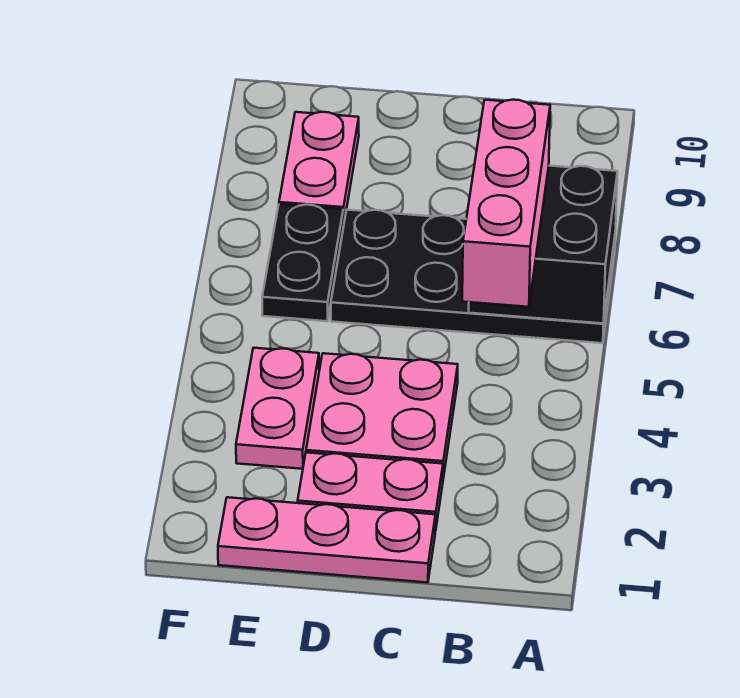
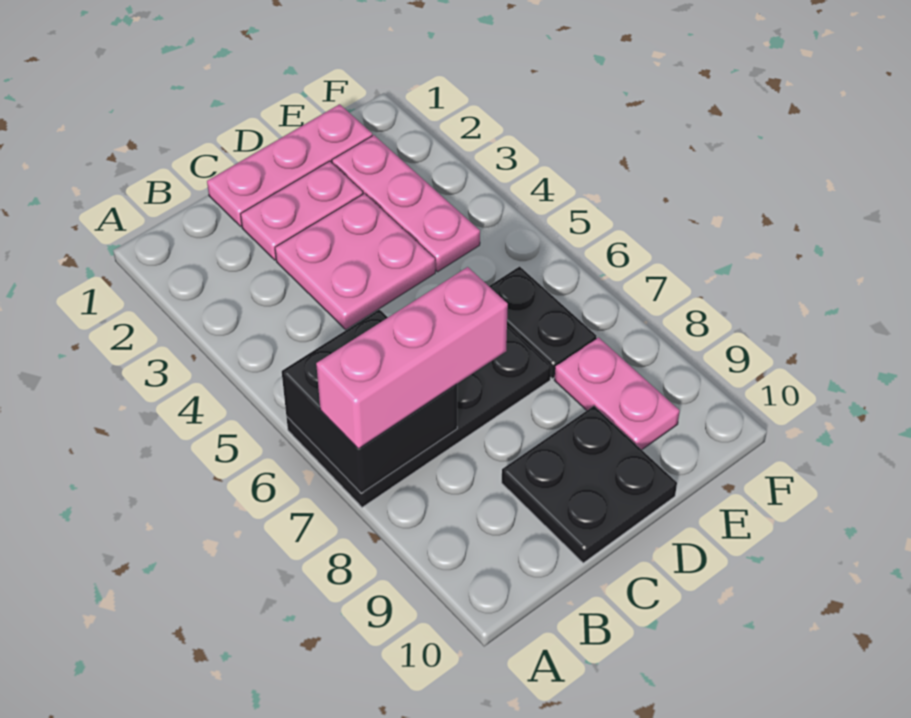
pink 1x3 brick [462,100,550,307] -> pink 1x3 brick turned to [316,267,508,449]
none -> black 2x2 plate [502,406,677,563]
pink 1x2 plate [236,348,319,469] -> pink 1x3 plate [332,135,480,272]

